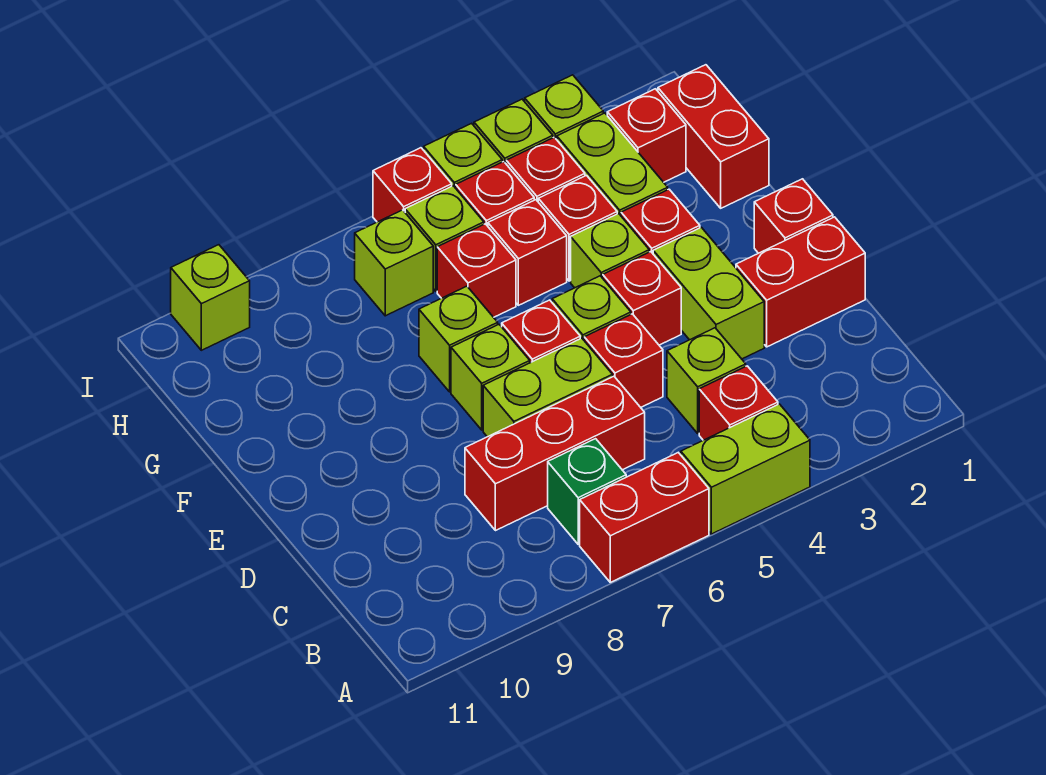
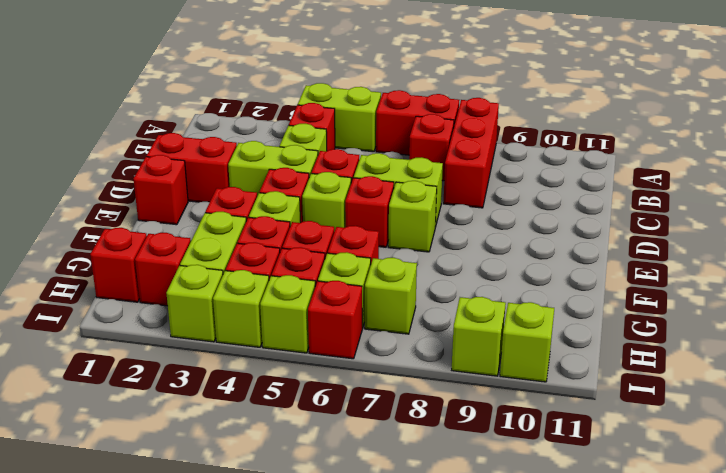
green 1x1 brick [548,439,626,544] -> red 1x1 brick [409,114,454,181]
red 1x3 brick [465,376,645,531] -> red 1x3 brick turned to [443,98,499,208]
lime 1x2 brick [653,227,764,359] -> lime 1x2 brick turned to [228,141,318,196]
lime 1x1 brick [419,286,498,392] -> lime 1x1 brick moved to [452,297,506,376]
red 1x2 brick [658,65,769,208] -> red 1x1 brick [90,228,147,302]

